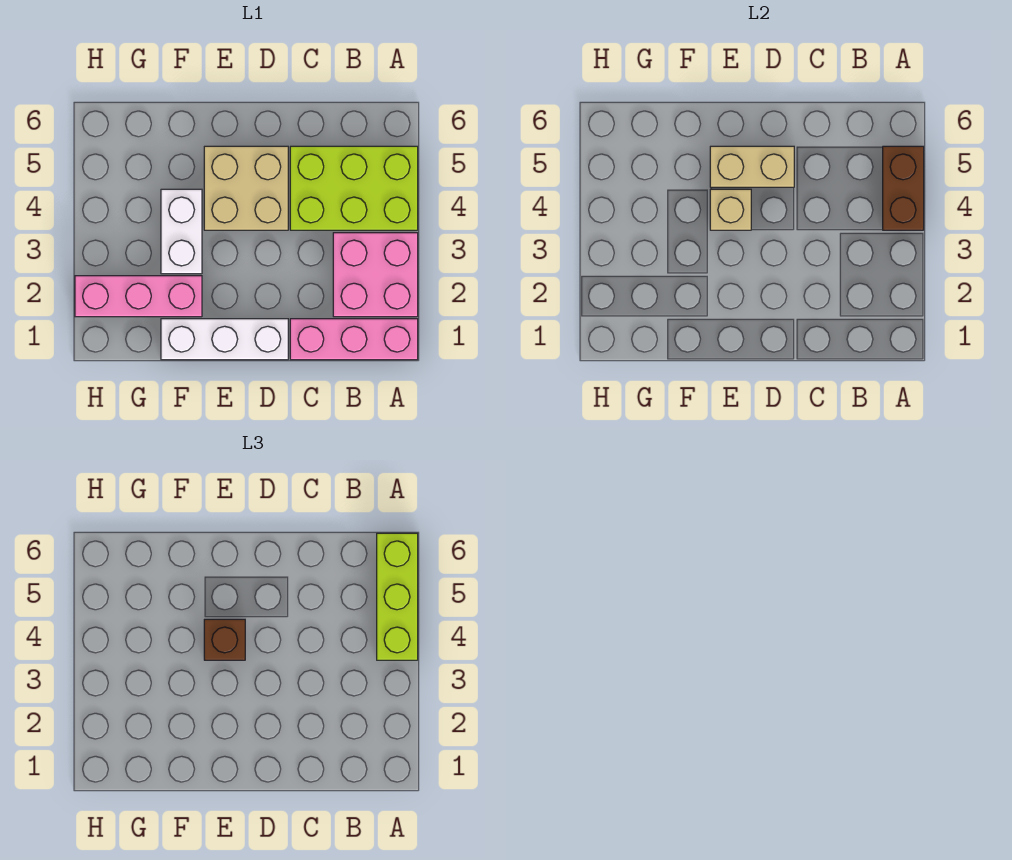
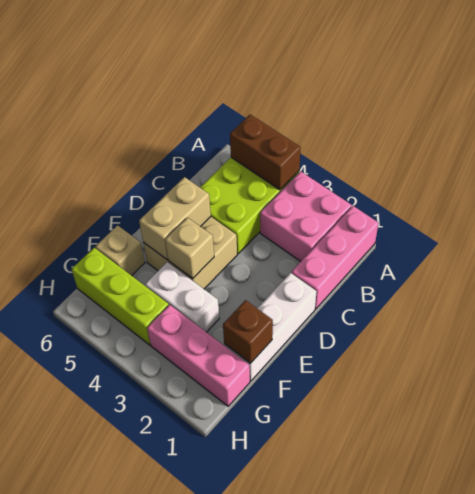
lime 1x3 brick [377,533,418,660] -> lime 1x3 brick moved to [72,248,169,345]
brown 1x1 brick [204,619,245,660] -> brown 1x1 brick moved to [223,300,273,363]
pink 1x3 brick [75,276,202,317] -> pink 1x3 brick turned to [147,305,250,406]
none -> tan 1x1 brick [96,225,145,276]

